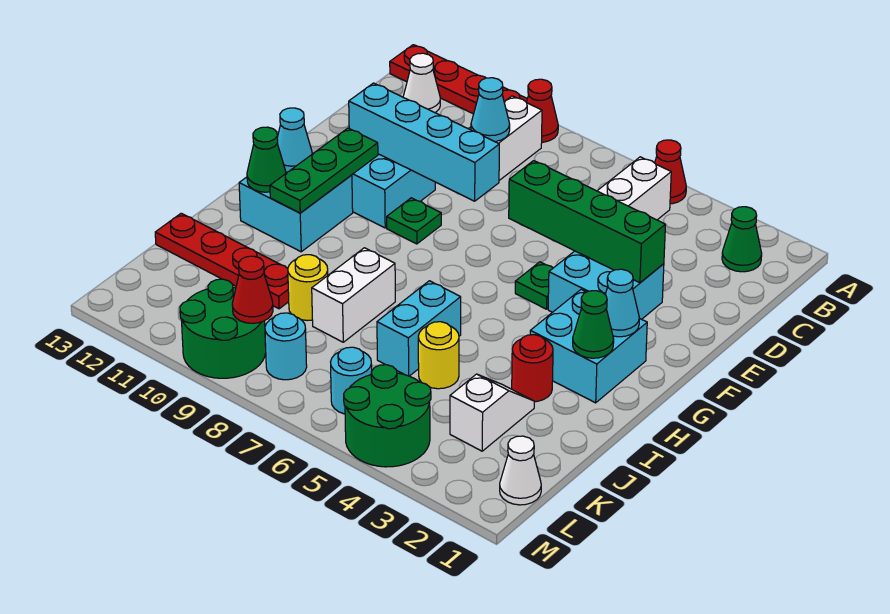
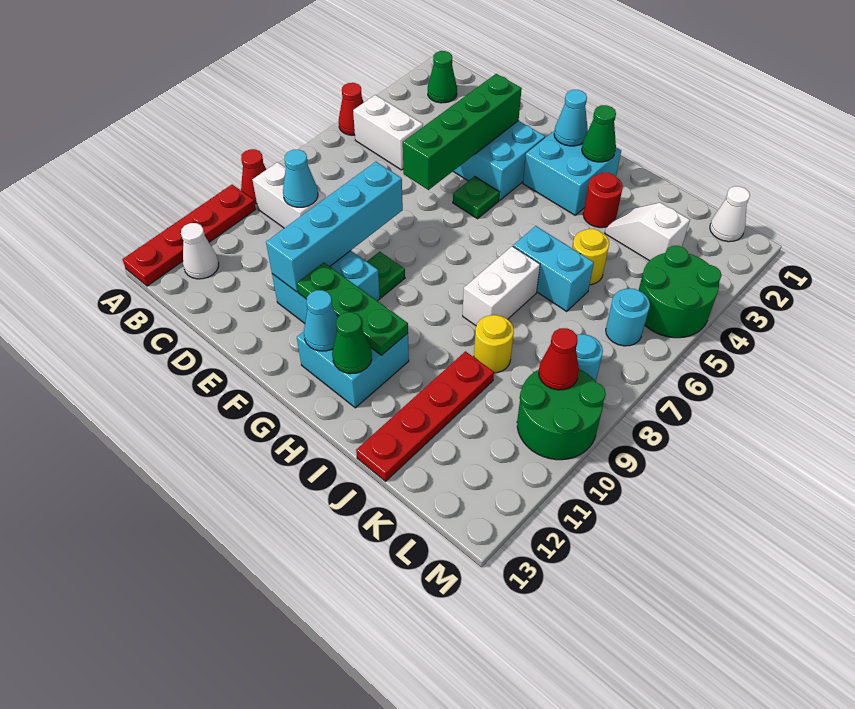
white 1x2 brick [312,248,395,342] -> white 1x2 brick turned to [463,246,540,325]

